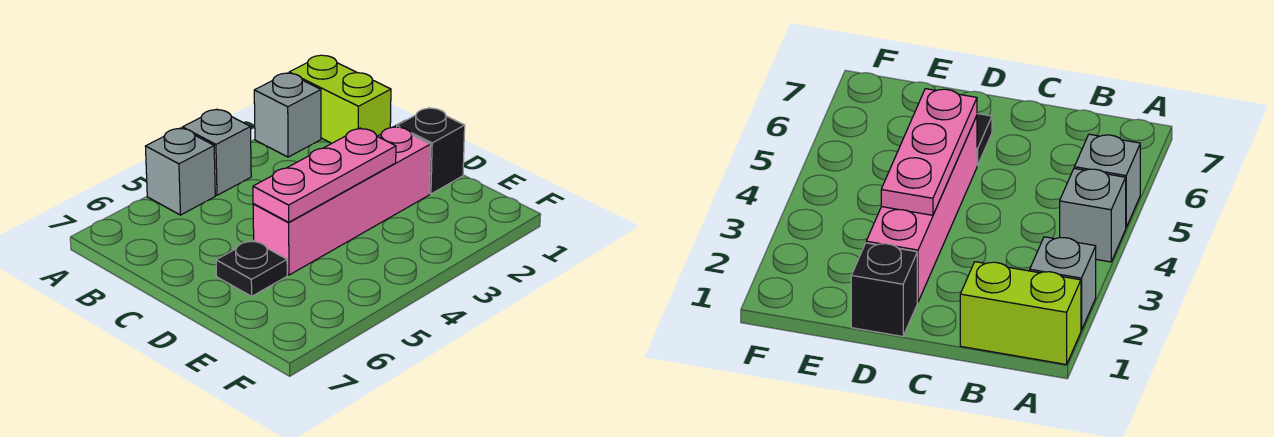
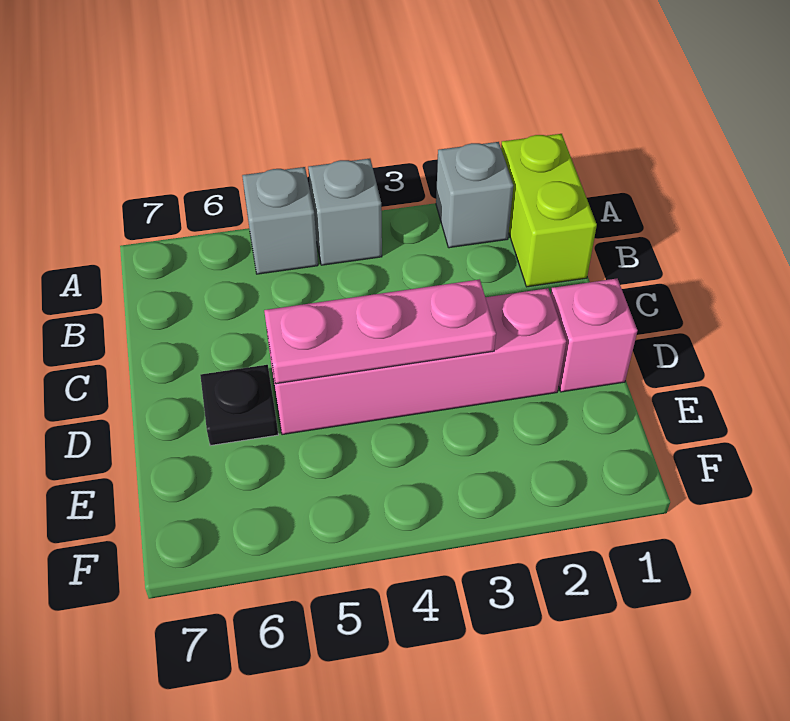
black 1x1 brick [397,108,465,194] -> pink 1x1 brick [551,279,637,392]

